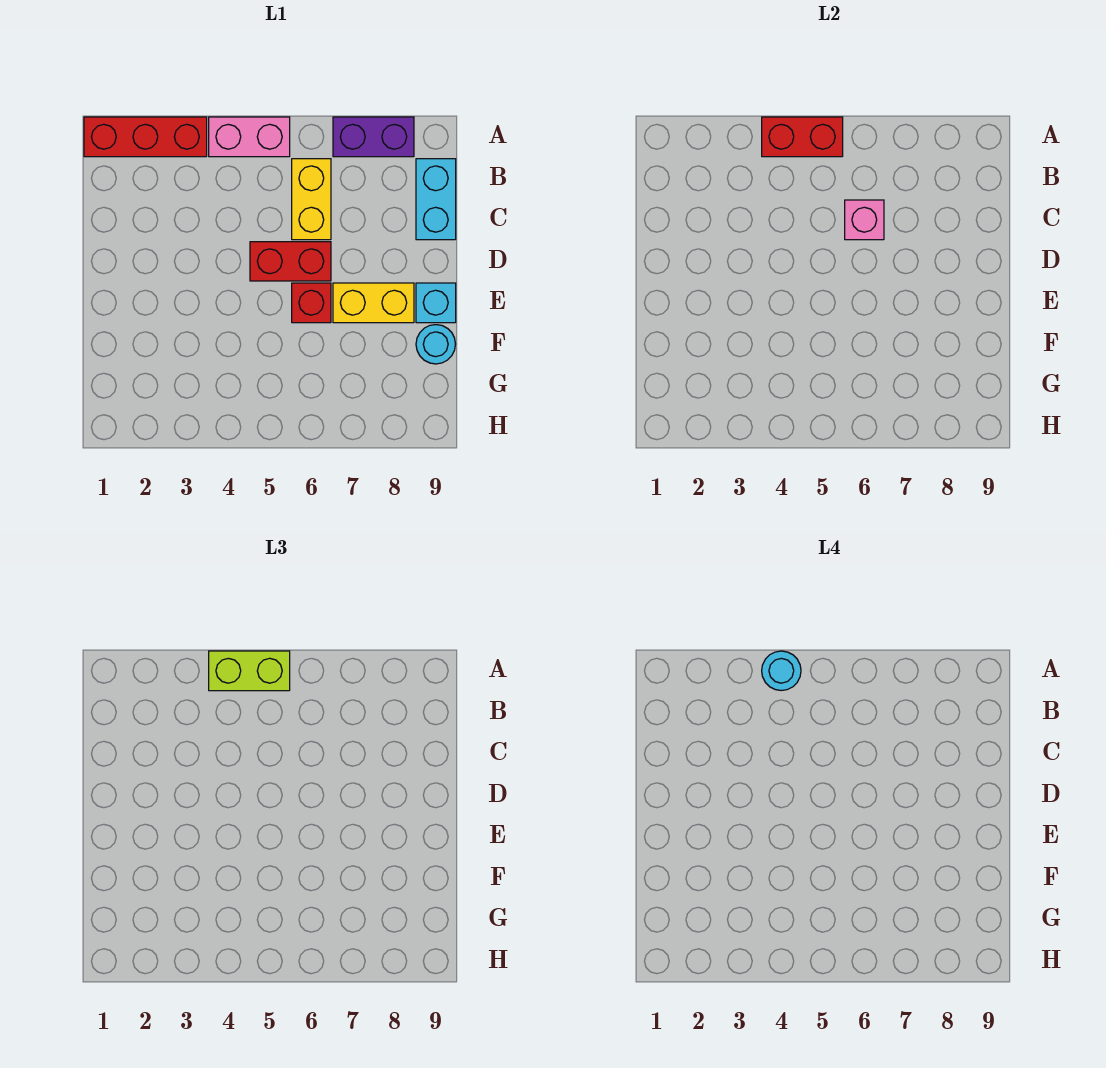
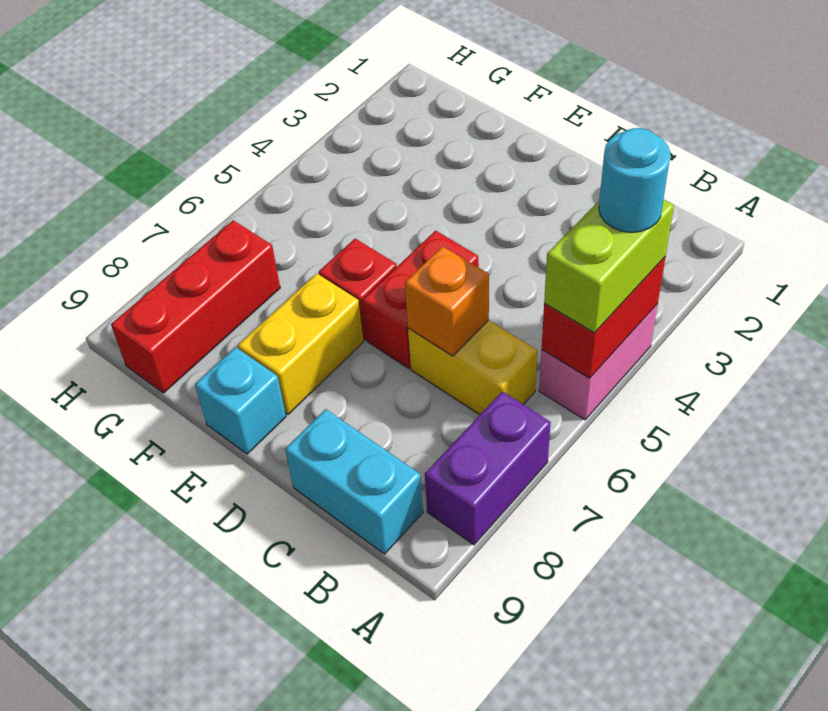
red 1x3 brick [84,117,207,157] -> red 1x3 brick moved to [111,220,280,393]
pink 1x1 brick [845,200,884,240] -> orange 1x1 brick [405,246,489,356]
cyan 1x1 round brick [416,325,455,364] -> none

